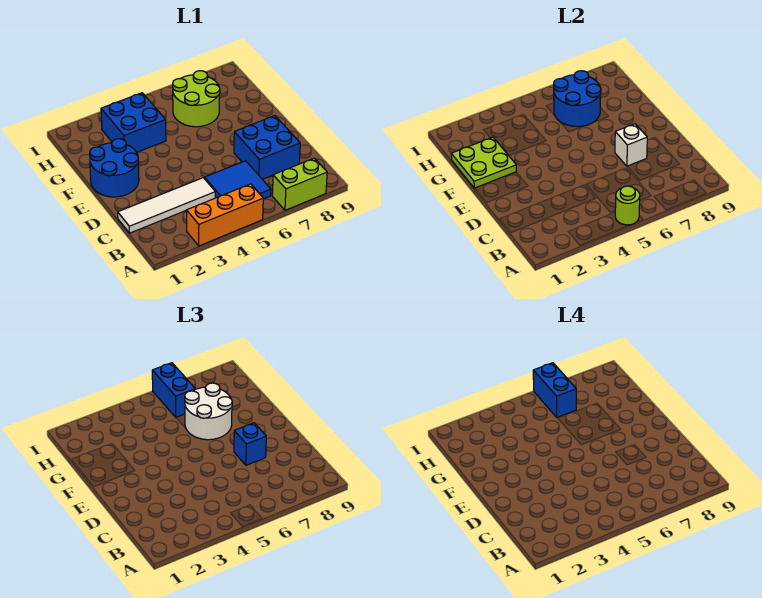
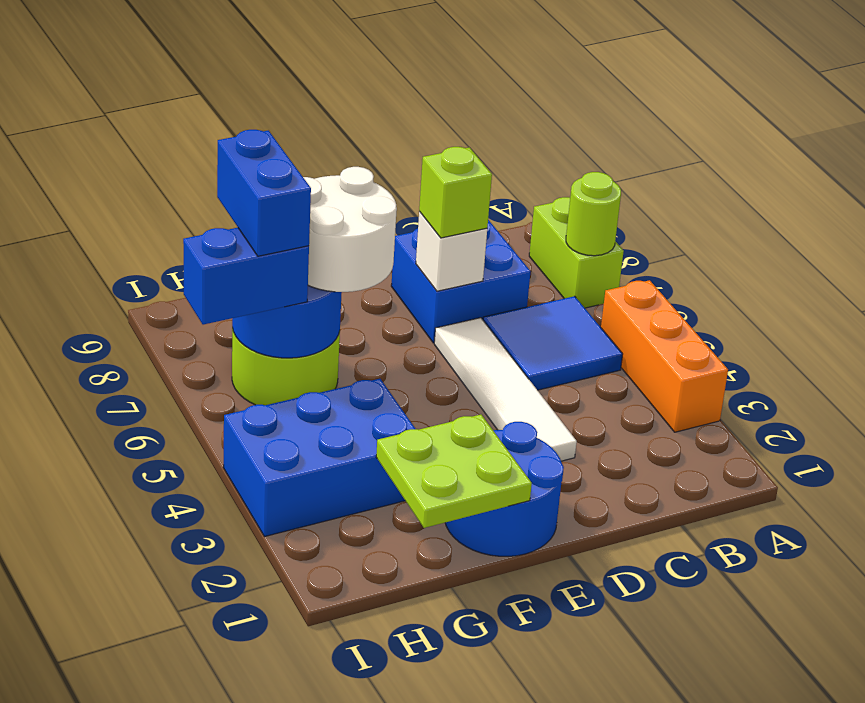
lime 1x1 round brick [615,186,640,225] -> lime 1x1 round brick moved to [566,172,621,256]
white 1x4 tile [118,178,215,233] -> white 1x4 tile moved to [434,318,577,461]
blue 1x1 brick [234,423,266,465] -> lime 1x1 brick [419,147,492,238]
blue 2x2 brick [101,93,166,152] -> blue 2x3 brick [223,379,415,537]
blue 1x2 brick [533,363,576,417] -> blue 1x2 brick turned to [217,130,311,256]

